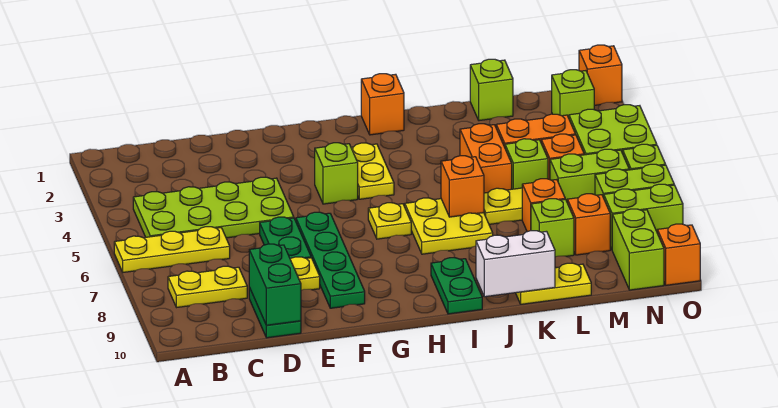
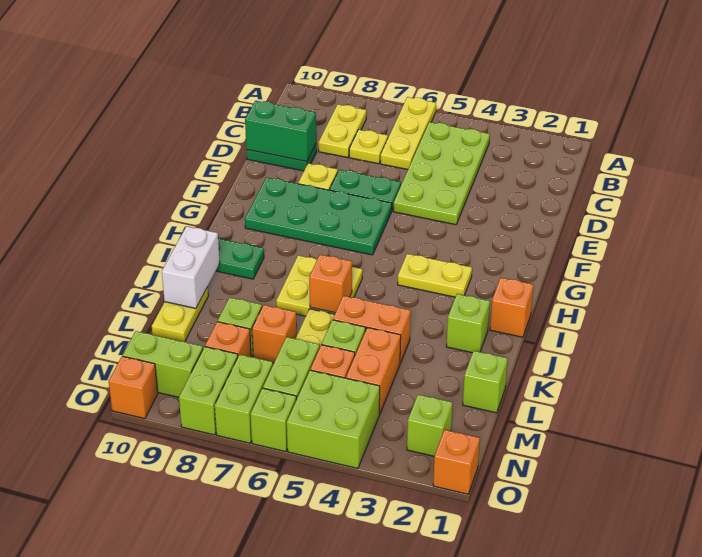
green 1x4 plate [296,212,365,308] -> green 2x4 plate [245,177,392,255]
lime 1x1 brick [315,143,358,204] -> lime 1x1 brick moved to [446,294,490,353]
yellow 1x1 plate [368,203,411,239] -> yellow 1x1 plate moved to [349,130,388,164]

